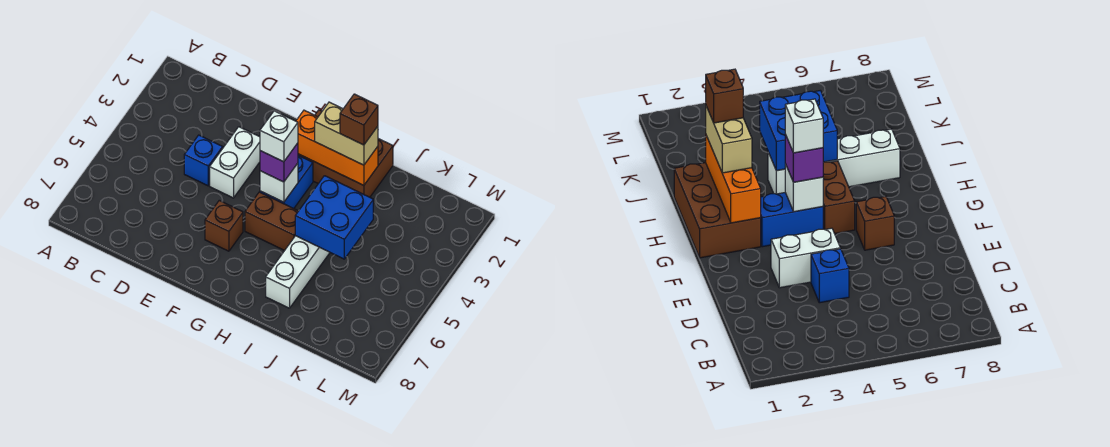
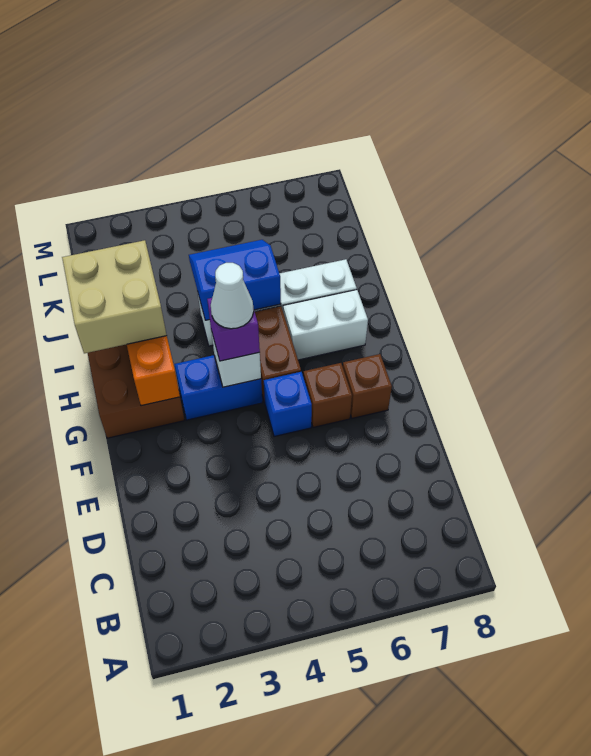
blue 1x1 brick [184,135,223,186] -> blue 1x1 brick moved to [264,372,312,437]
white 1x2 brick [210,127,260,198] -> white 1x2 brick moved to [283,290,368,360]
white 1x1 brick [260,111,298,162] -> white 1x1 cone [211,263,254,329]
tan 1x2 brick [315,102,378,165] -> tan 2x2 brick [62,240,167,353]
brown 1x1 brick [340,94,378,145] -> brown 1x1 brick moved to [343,354,392,418]
blue 2x2 brick [295,176,373,259] -> blue 2x2 slope [189,240,281,320]

